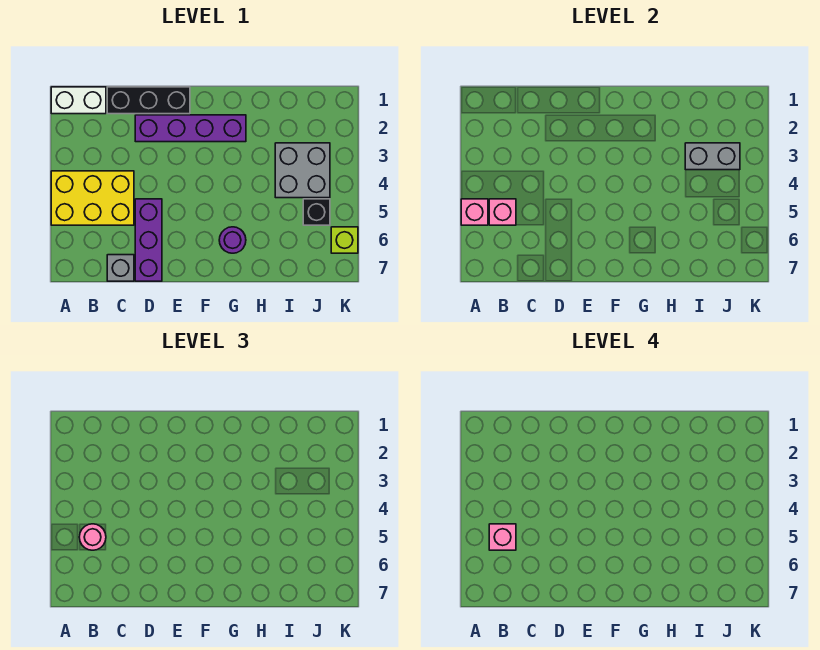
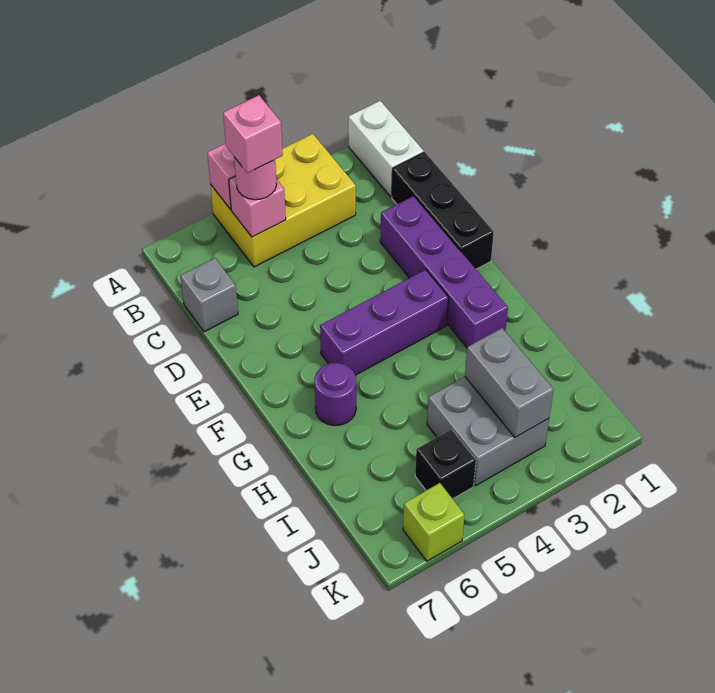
yellow 2x3 brick [51,171,134,225] -> yellow 2x3 brick turned to [210,134,356,267]
purple 1x3 brick [135,199,162,281] -> purple 1x3 brick moved to [320,270,448,375]

